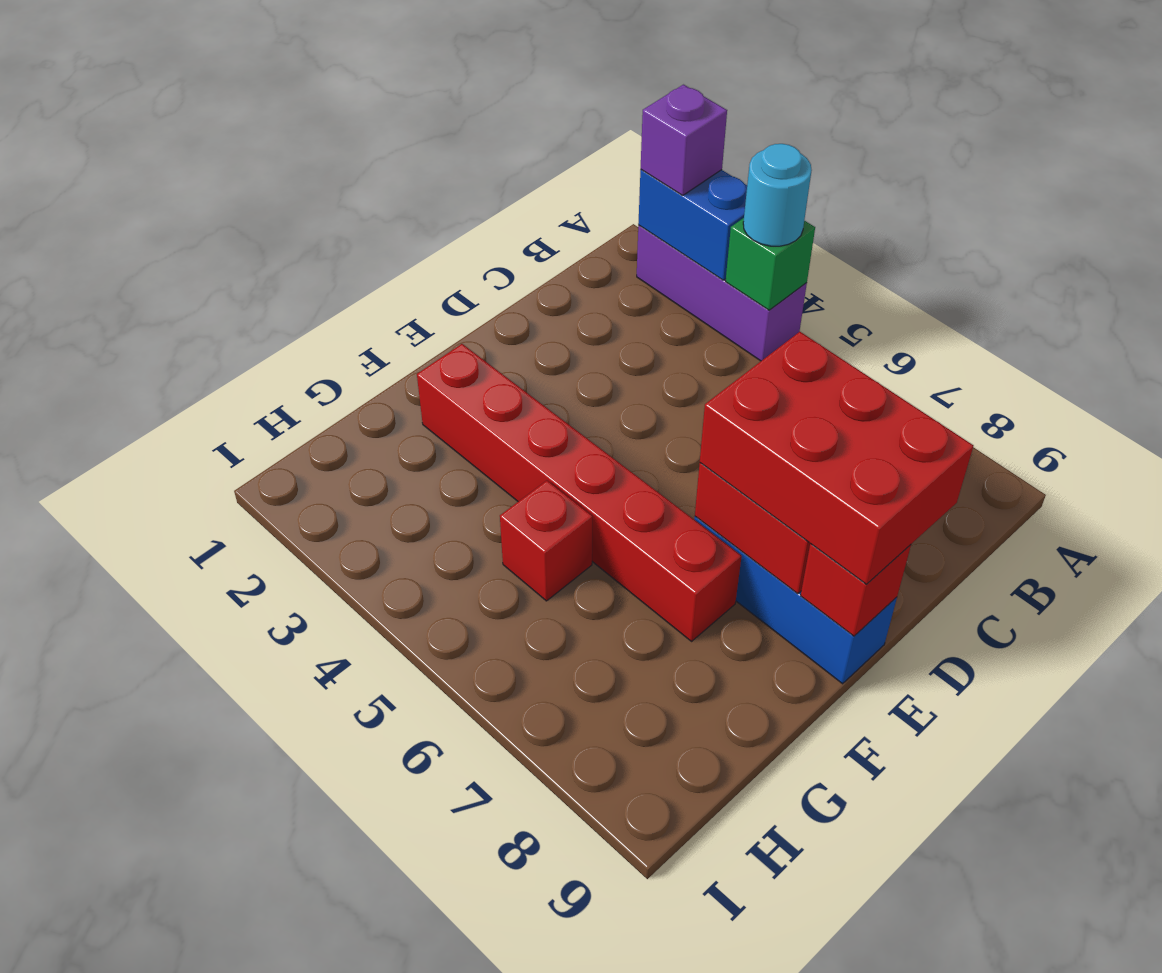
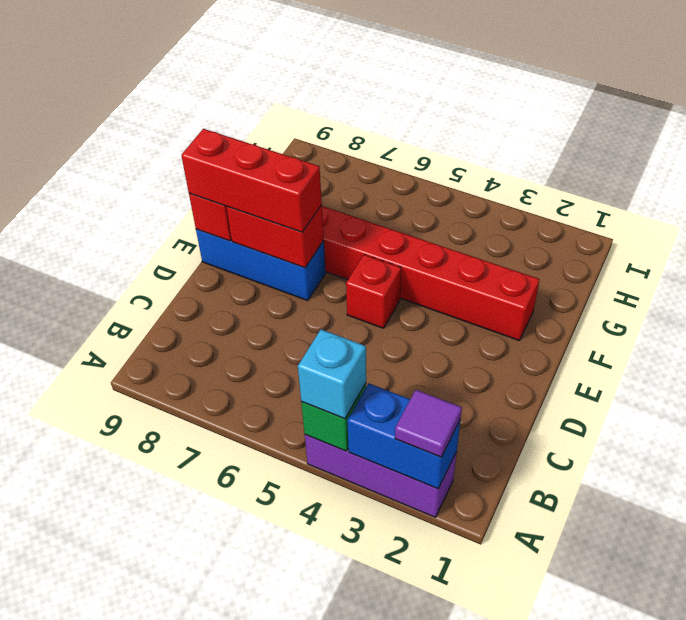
purple 1x1 brick [641,85,727,195] -> purple 1x1 tile [395,390,462,457]
cyan 1x1 round brick [743,144,812,246] -> cyan 1x1 brick [298,329,366,419]
red 2x3 brick [700,332,974,584] -> red 1x3 brick [181,129,322,232]
red 1x1 brick [500,480,593,601] -> red 1x1 brick moved to [346,255,401,328]

